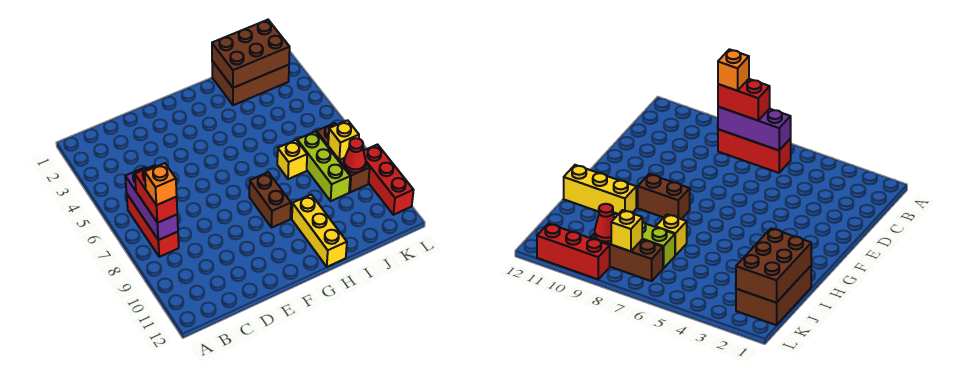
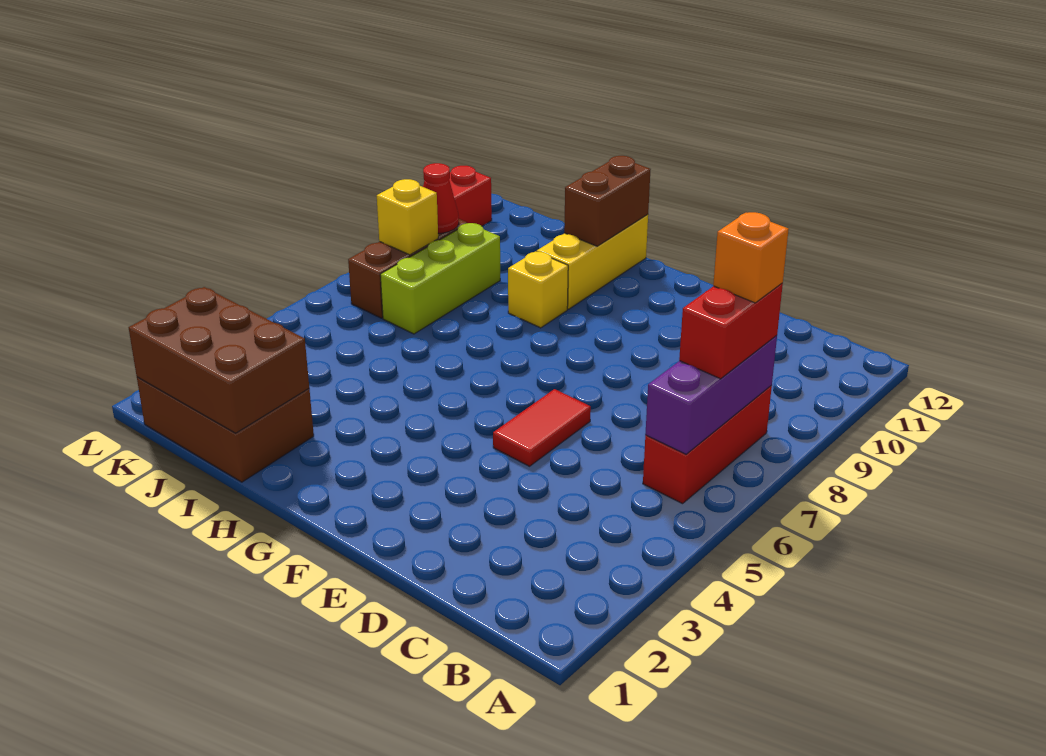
none -> red 1x2 tile [493,389,591,466]
brown 1x2 brick [249,172,291,227] -> brown 1x2 brick moved to [564,156,651,246]
yellow 1x1 brick [277,140,307,179] -> yellow 1x1 brick moved to [508,252,568,328]

